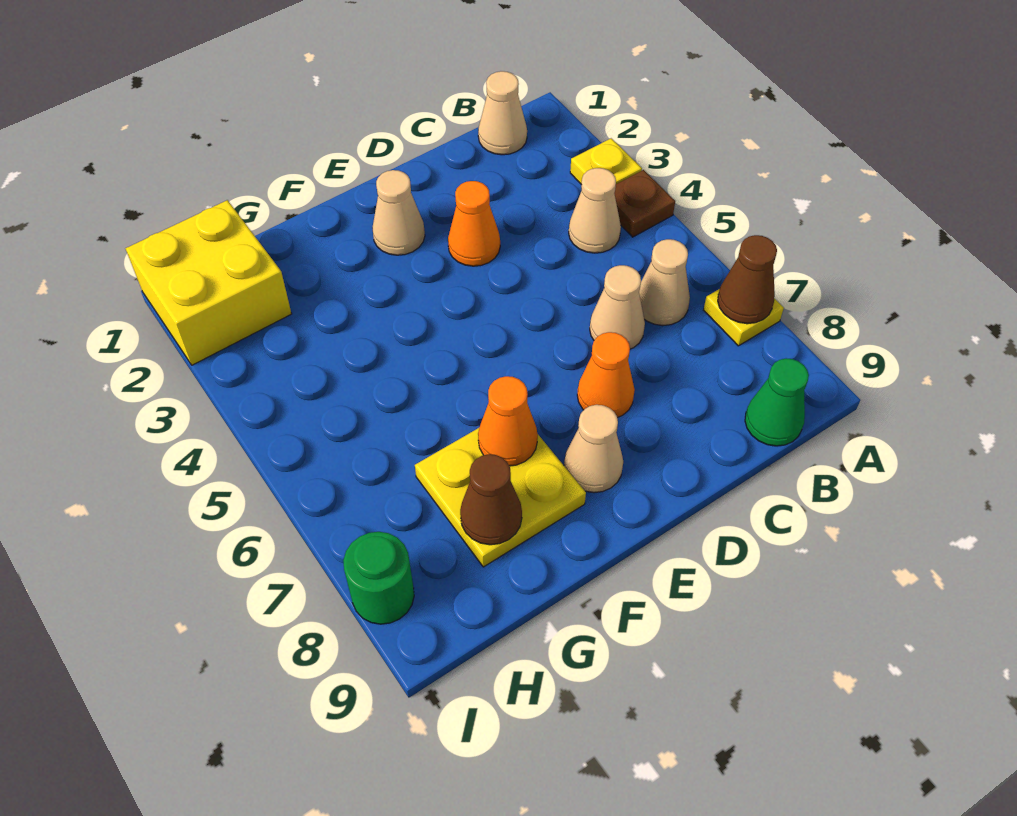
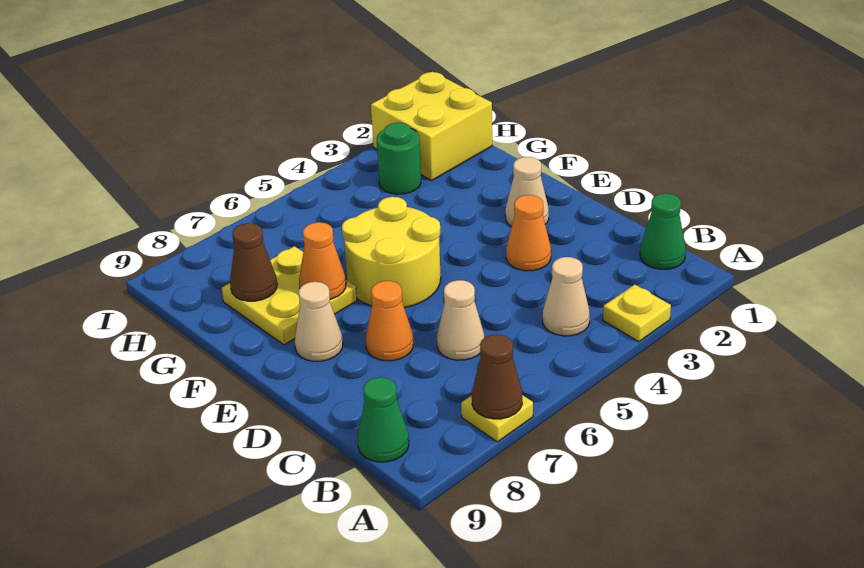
brown 1x1 plate [614,170,675,237] -> none
tan 1x1 cone [478,71,527,155] -> green 1x1 cone [640,193,686,269]
tan 1x1 cone [639,239,690,326] -> none
none -> yellow 2x2 round brick [342,197,441,308]
green 1x1 round brick [343,532,414,624] -> green 1x1 round brick moved to [377,123,421,194]

